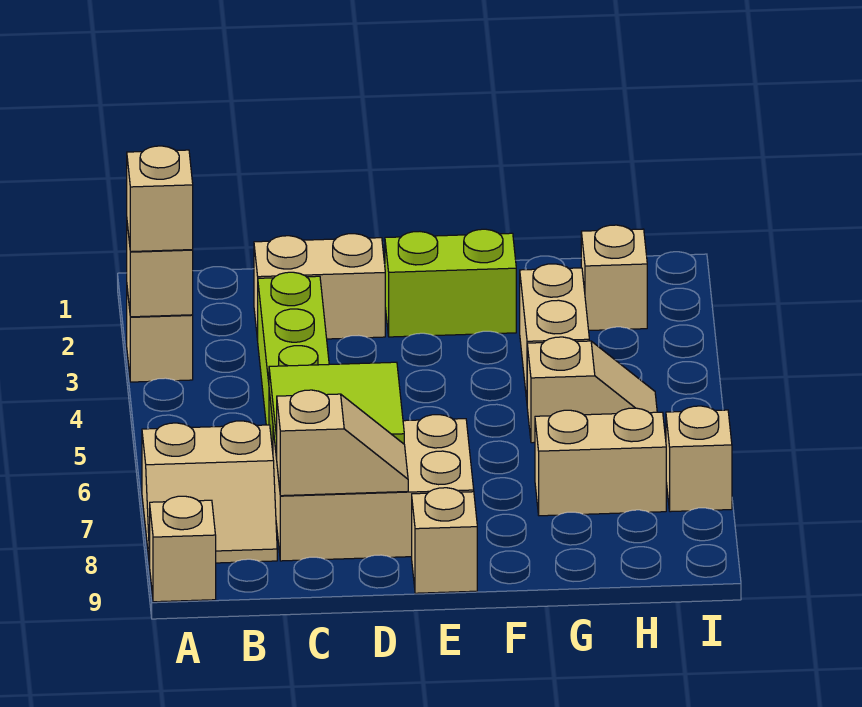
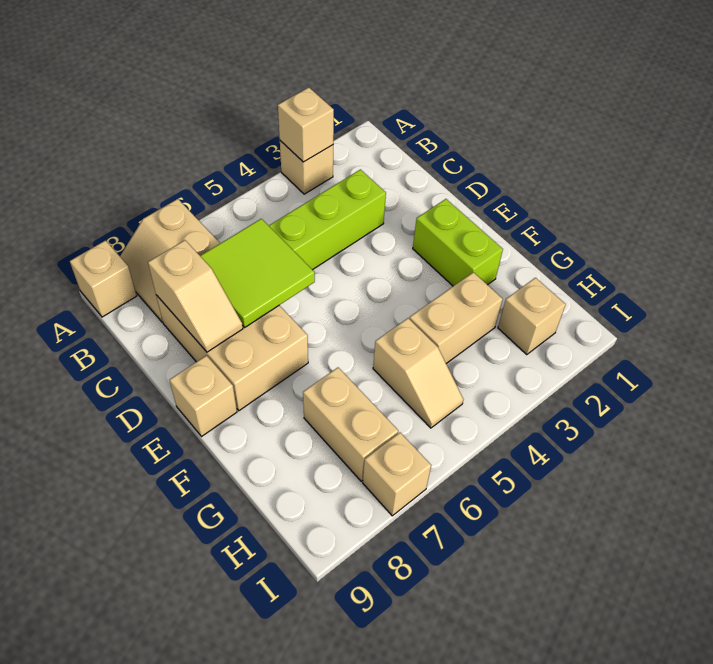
tan 1x1 brick [127,146,193,252] -> none
tan 1x2 brick [254,234,385,340] -> none

